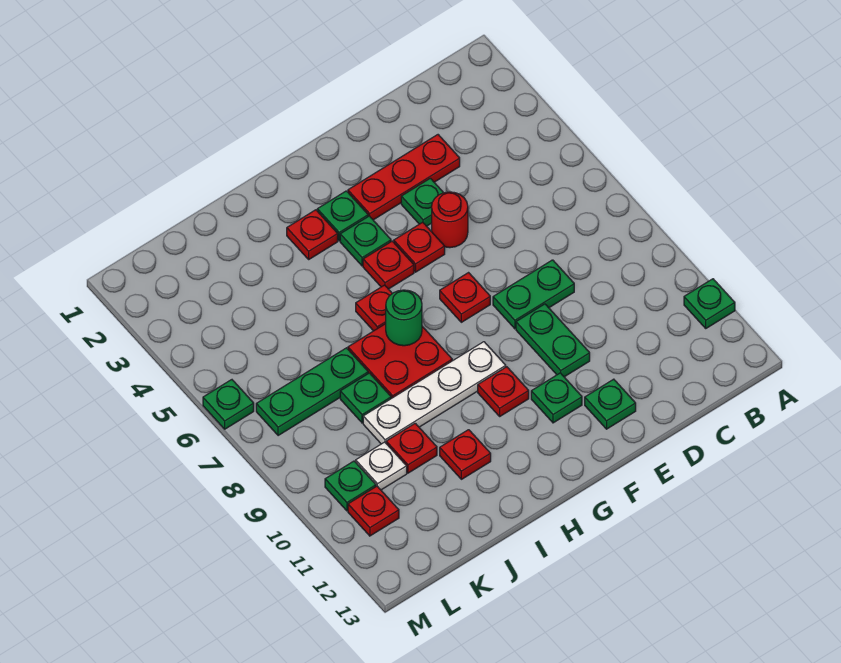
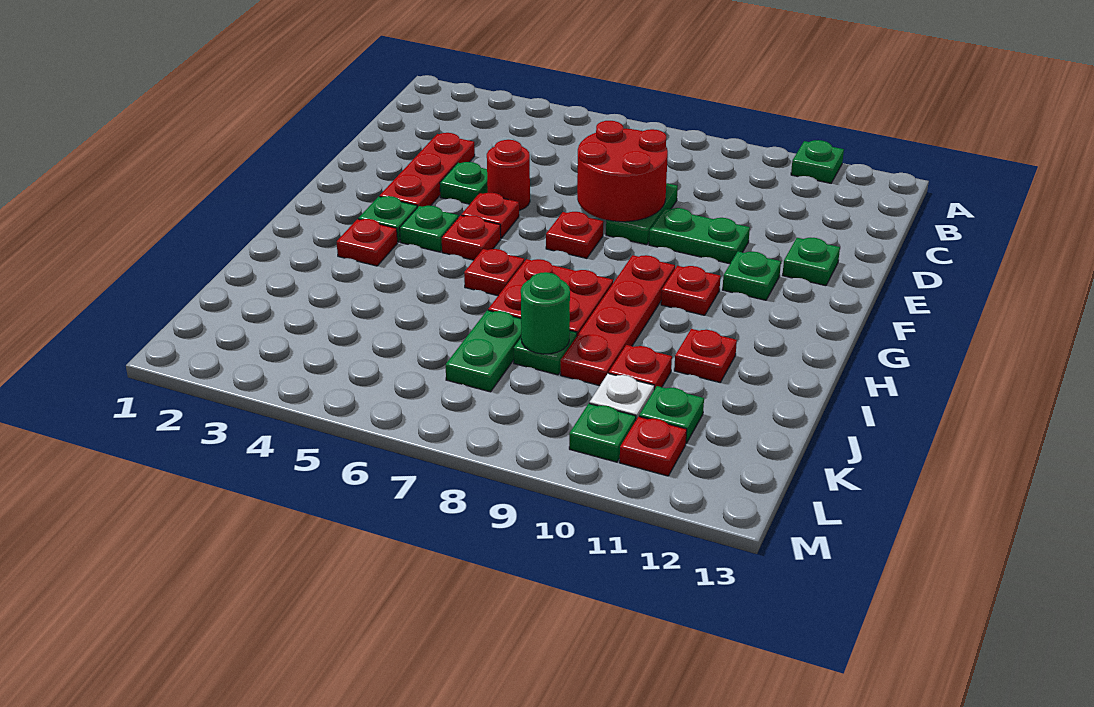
none -> red 2x2 round brick [577,121,668,222]
white 1x4 plate [363,342,506,444] -> red 1x4 plate [561,255,675,386]
green 1x1 round brick [386,290,422,346] -> green 1x1 round brick moved to [521,272,570,354]
green 1x3 plate [256,348,368,436] -> green 1x2 plate [445,310,521,392]
green 1x1 plate [203,380,254,429] -> green 1x1 plate moved to [639,386,704,443]

